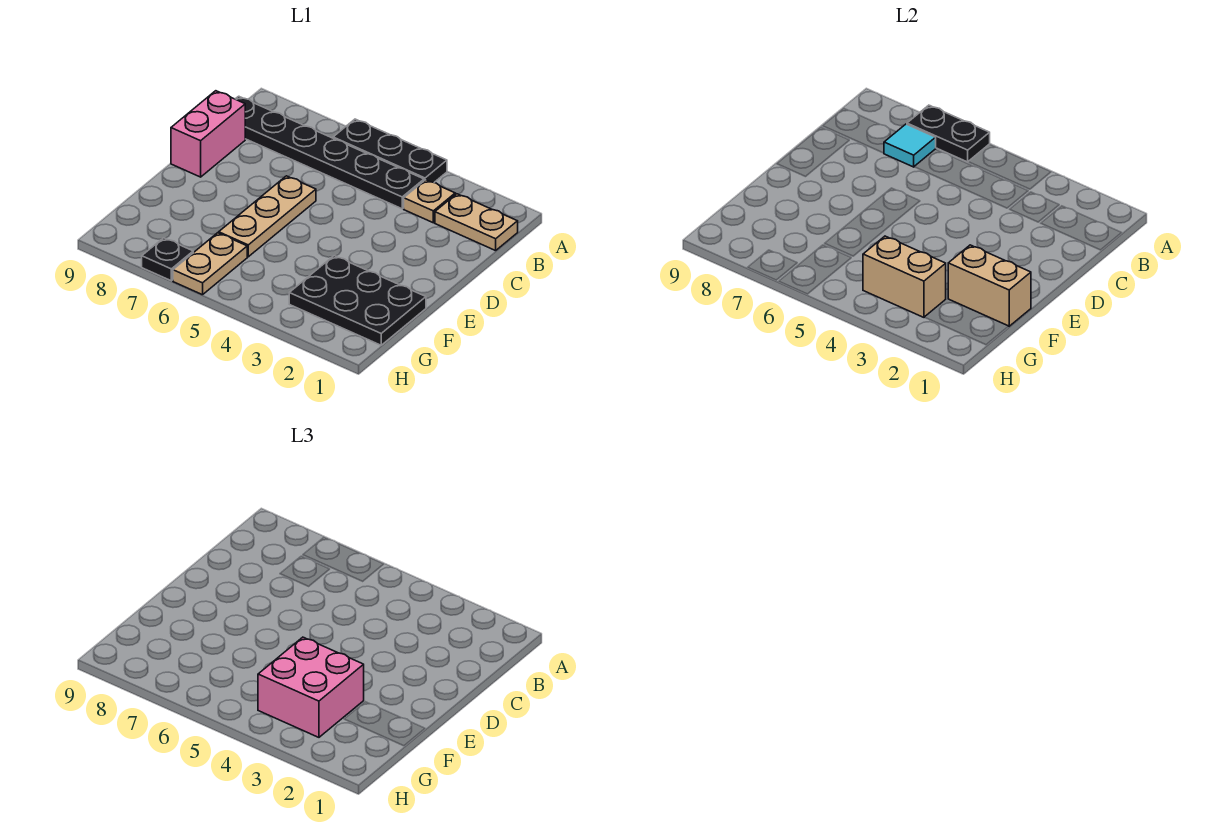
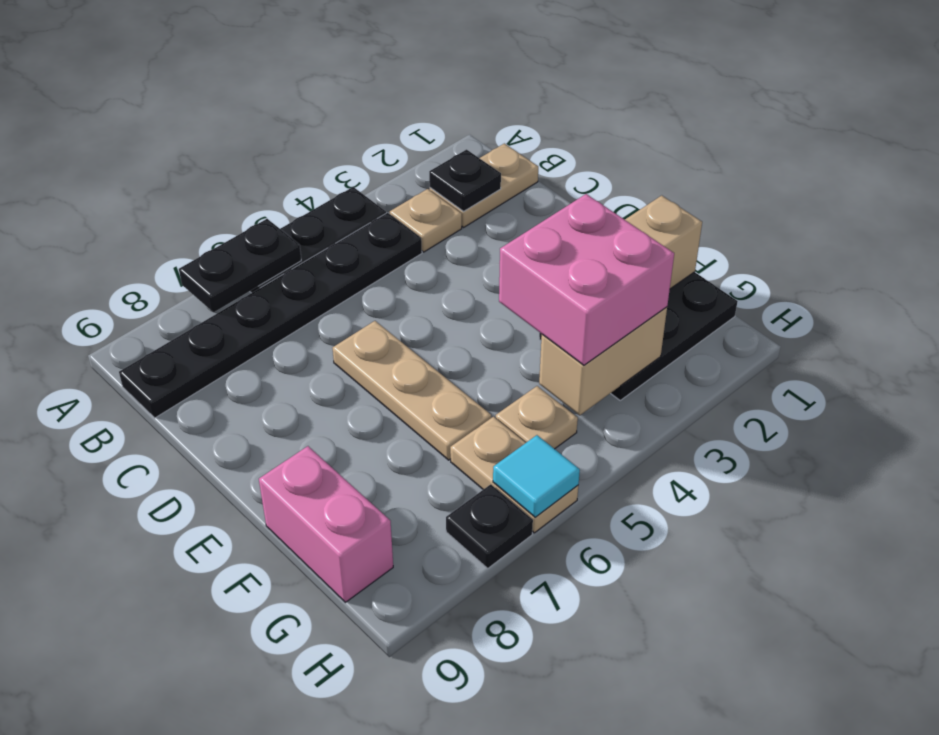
none -> black 1x1 plate [429,150,501,212]
cyan 1x1 tile [884,124,936,167] -> cyan 1x1 tile moved to [493,435,580,517]
pink 1x2 brick [171,91,245,177] -> pink 1x2 brick moved to [259,446,393,602]
none -> tan 1x1 plate [496,386,578,449]

